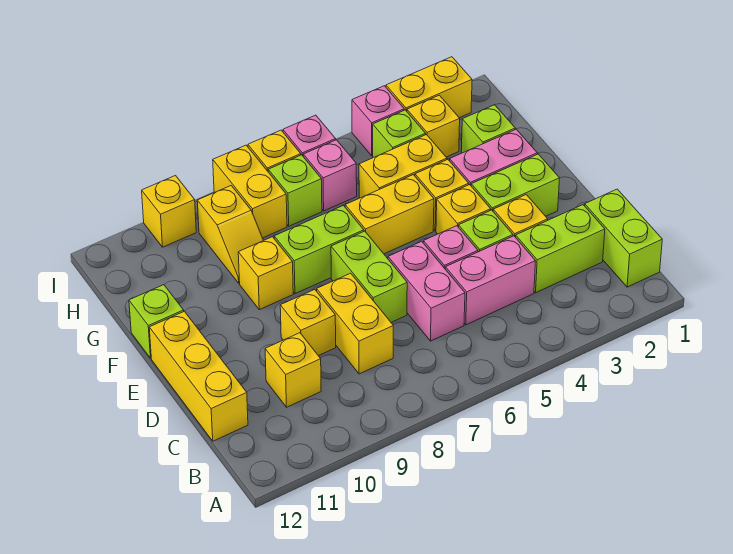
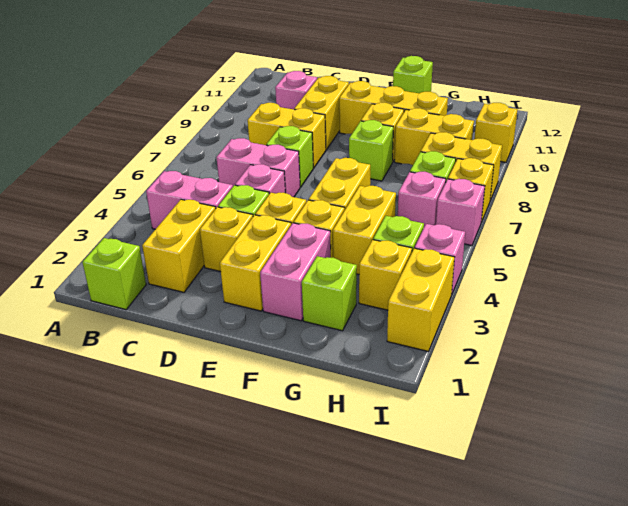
lime 1x2 brick [585,189,662,287] -> lime 1x1 brick [82,238,146,310]
lime 1x2 brick [516,205,605,293] -> yellow 1x2 brick [142,200,216,292]
pink 1x2 brick [445,236,535,325] -> pink 1x2 brick turned to [146,171,233,229]
yellow 1x1 brick [265,333,321,407] -> pink 1x1 brick [275,71,317,109]
yellow 1x3 brick [149,311,248,441] -> yellow 1x3 brick moved to [339,81,448,134]
lime 1x2 brick [331,231,407,322] -> lime 1x1 brick [266,126,313,187]
yellow 1x1 brick [280,289,336,356] -> yellow 1x2 brick [294,76,349,150]
lime 1x2 brick [471,154,560,216] -> yellow 1x2 brick [220,215,291,311]
lime 1x2 brick [274,205,364,294] -> lime 1x1 brick [349,120,393,181]
yellow 1x2 slope [197,186,263,283] -> yellow 1x2 brick [395,108,474,165]

